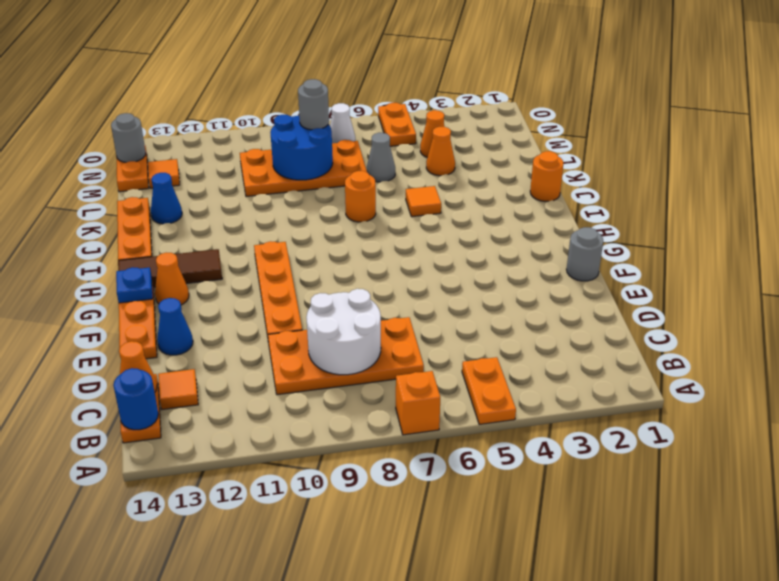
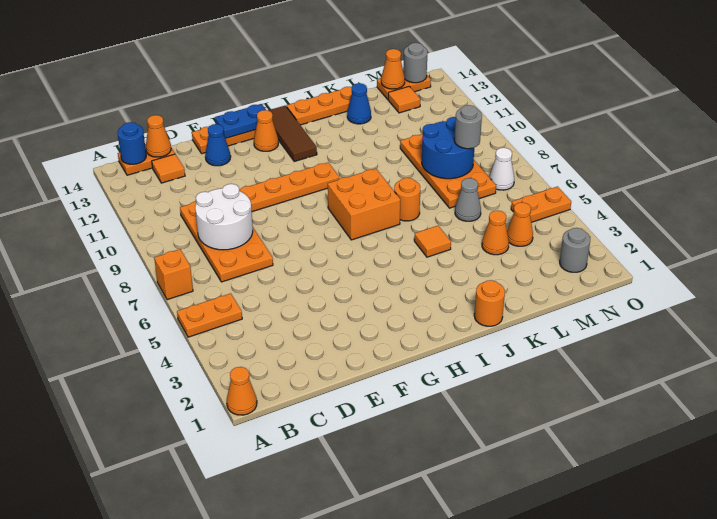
none -> orange 1x1 cone [227,367,257,415]
grey 1x1 round brick [566,227,603,281] -> grey 1x1 round brick moved to [560,228,590,272]
blue 1x1 plate [116,267,153,303] -> blue 1x2 plate [215,104,266,139]
none -> orange 2x2 brick [328,169,400,240]
none -> orange 1x1 cone [381,49,405,89]

